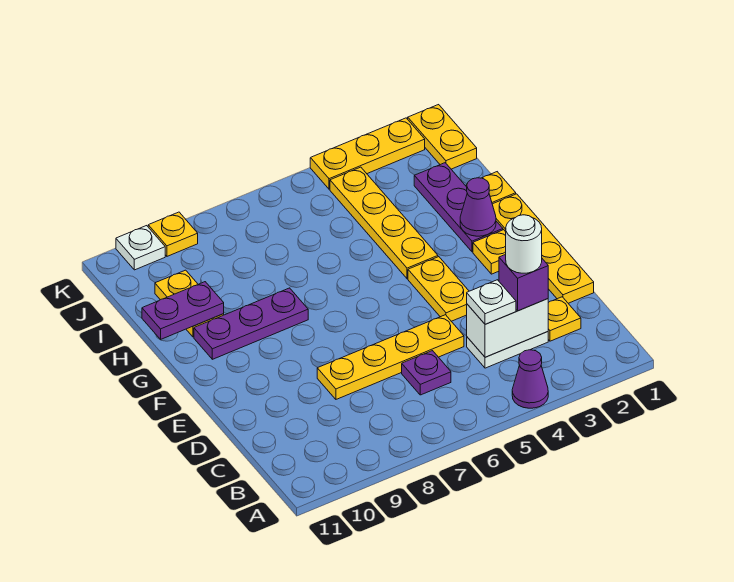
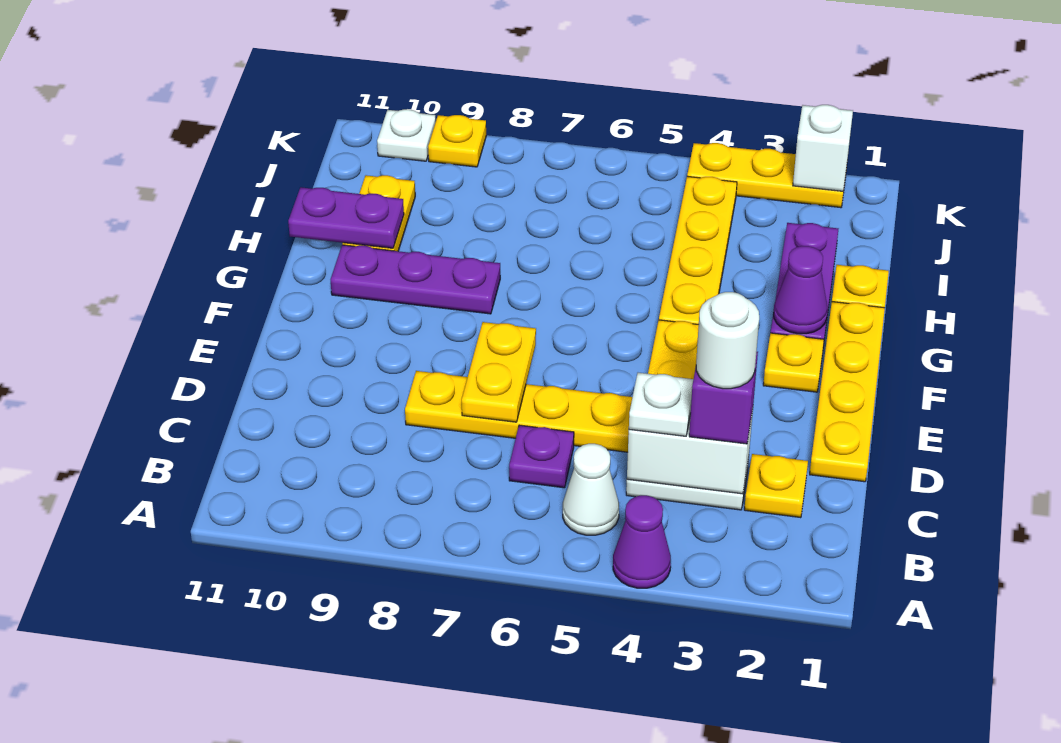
none -> white 1x1 cone [563,444,619,535]
yellow 1x2 plate [408,105,477,169] -> yellow 1x2 plate moved to [462,322,536,422]
none -> white 1x1 brick [793,105,853,191]

